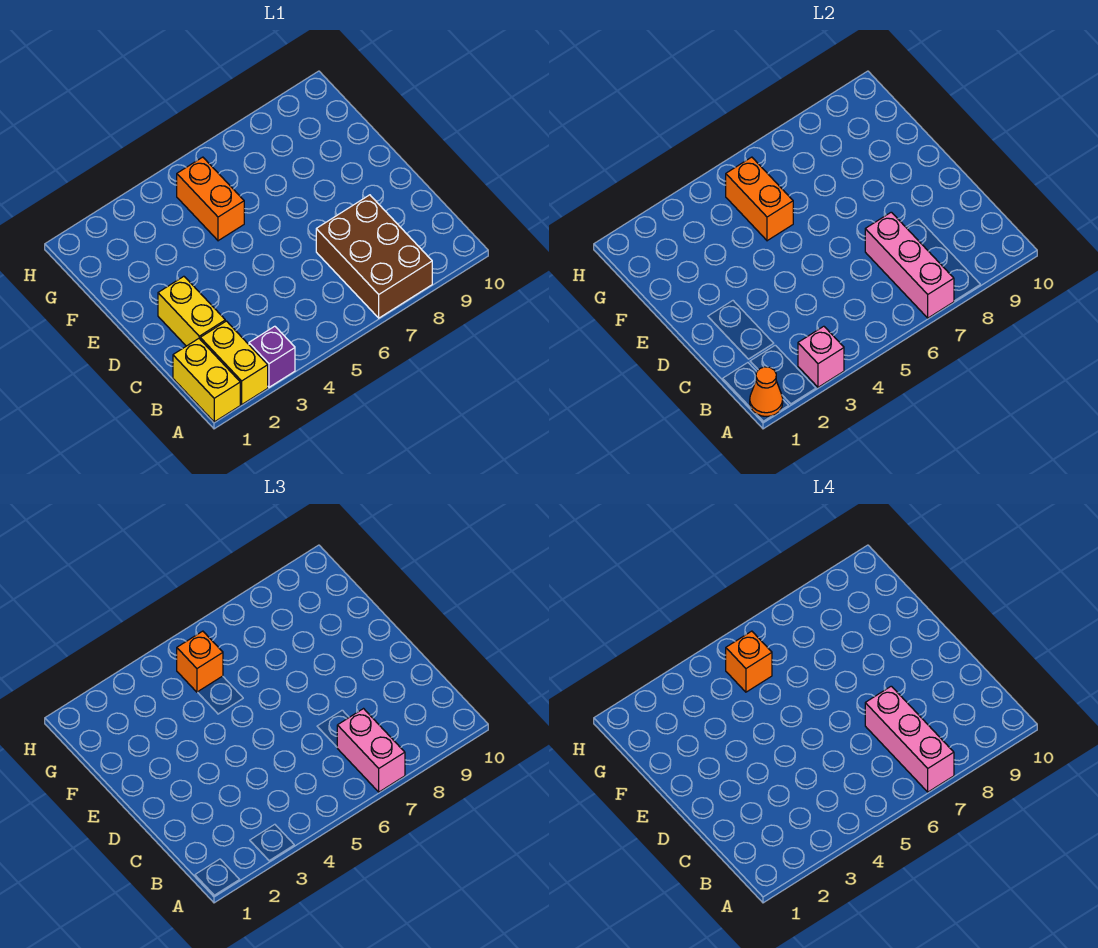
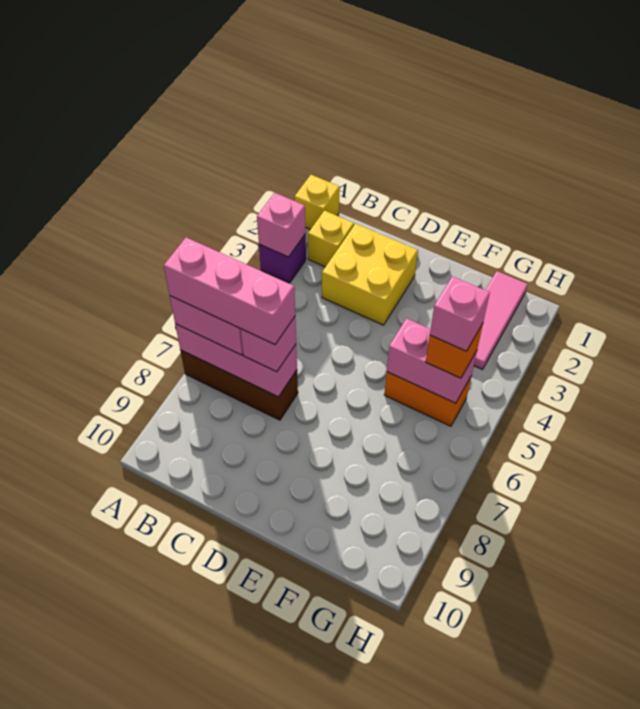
yellow 1x2 brick [173,339,240,422] -> yellow 1x1 brick [295,175,340,230]
orange 1x1 cone [750,367,783,417] -> none
yellow 1x2 brick [200,321,268,404] -> yellow 1x1 brick [308,211,354,267]
brown 2x3 brick [316,195,432,318] -> brown 1x3 brick [180,350,298,420]
yellow 1x2 brick [158,276,225,346] -> yellow 2x2 brick [322,224,418,325]
none -> pink 1x1 brick [241,317,296,372]
orange 1x2 brick [726,157,793,241] -> pink 1x2 brick [387,319,477,403]
none -> pink 1x3 tile [474,271,528,370]
orange 1x1 brick [726,631,772,692] -> pink 1x1 brick [430,276,490,351]

